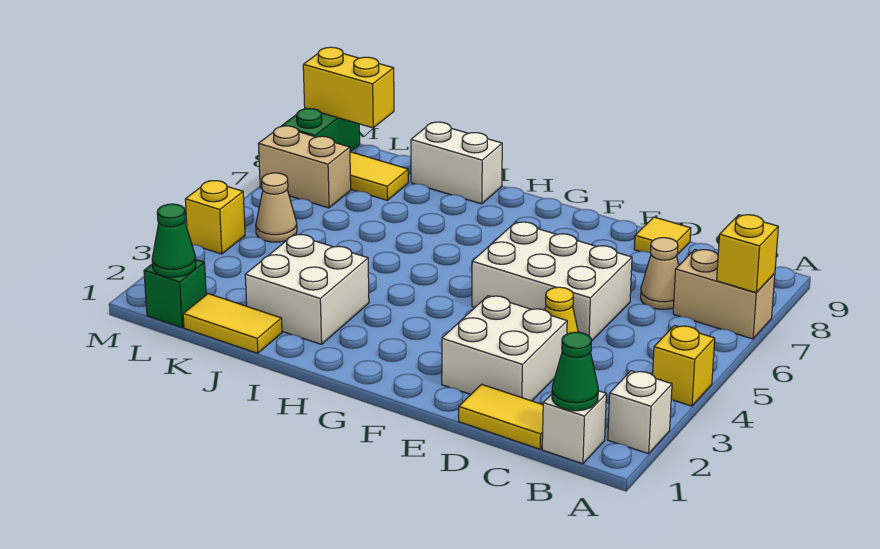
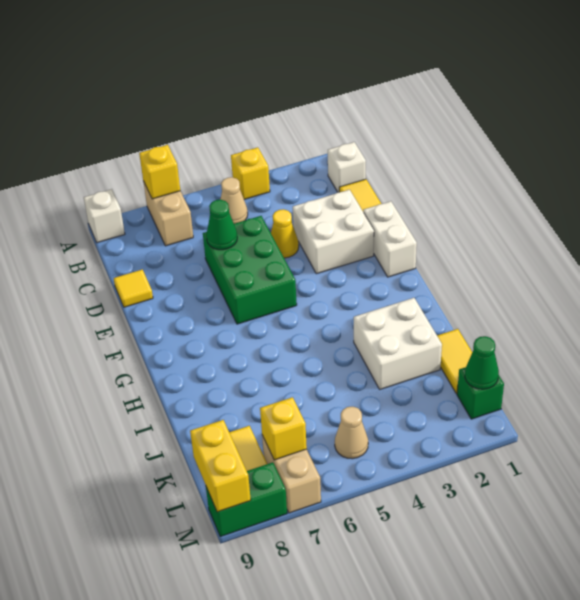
white 1x1 brick [608,371,672,454] -> white 1x1 brick moved to [84,189,125,243]
green 1x1 cone [552,332,598,411] -> green 1x1 cone moved to [206,200,237,250]
tan 1x1 cone [641,238,679,309] -> tan 1x1 cone moved to [220,177,248,224]
white 2x3 brick [472,222,632,341] -> green 2x3 brick [203,216,297,324]
white 1x2 brick [411,122,502,204] -> white 1x2 brick moved to [363,201,417,277]
yellow 1x1 brick [185,181,245,254] -> yellow 1x1 brick moved to [260,397,307,460]

